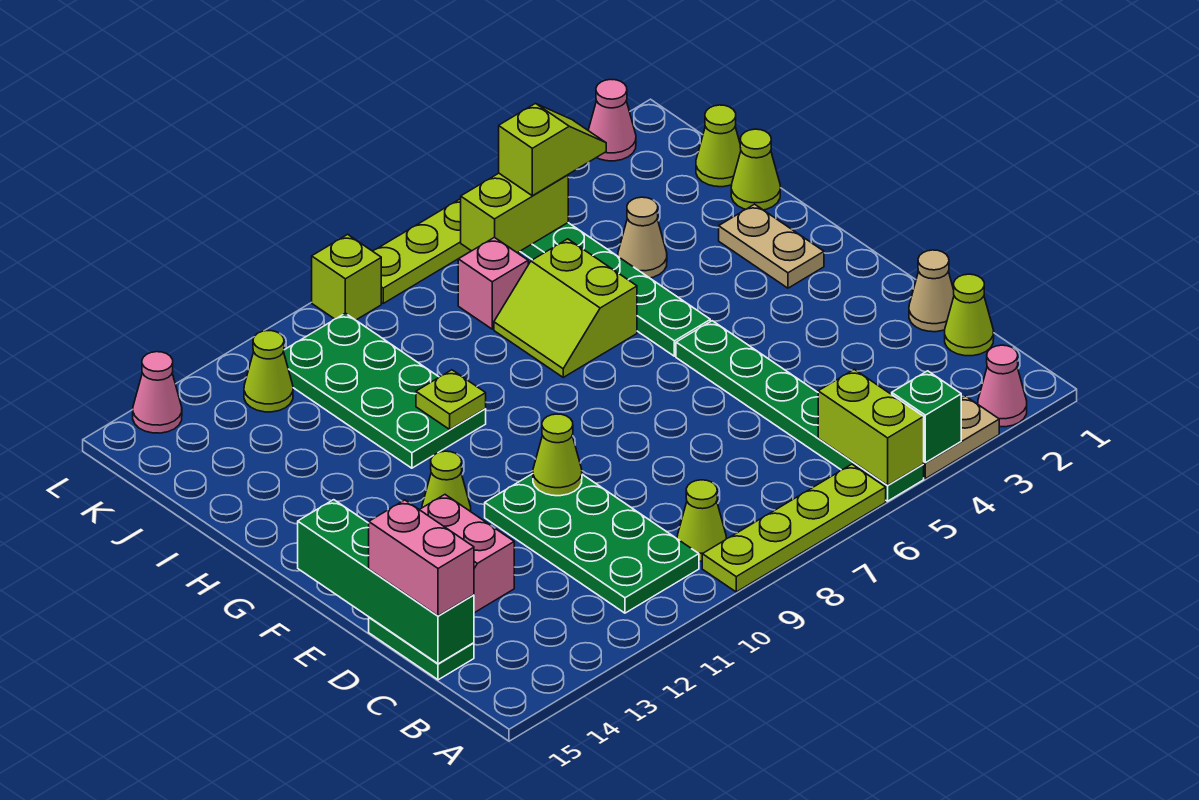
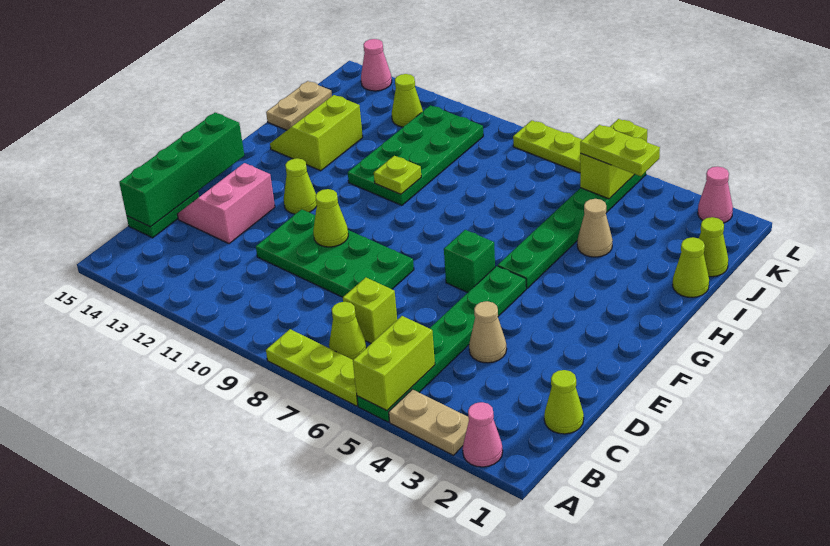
green 1x1 brick [892,371,961,463] -> green 1x1 brick moved to [444,230,495,292]
lime 1x4 plate [702,464,886,592] -> lime 1x3 plate [266,329,358,406]
lime 1x1 cone [677,480,726,561] -> lime 1x1 cone moved to [329,302,366,360]
green 2x4 plate [485,474,699,613] -> green 2x4 plate turned to [256,209,414,297]
pink 1x2 brick [369,500,474,616] -> none
tan 1x1 cone [909,250,954,332] -> tan 1x1 cone moved to [469,301,507,363]
tan 1x2 plate [719,204,824,288] -> tan 1x2 plate moved to [266,81,332,130]
lime 2x2 slope [494,239,637,377] -> lime 2x2 slope moved to [270,95,363,171]
pink 1x1 brick [458,237,528,329] -> none
lime 1x2 slope [499,103,606,196] -> lime 1x2 plate [580,125,660,176]
lime 1x2 brick [461,173,568,253] -> lime 1x2 brick turned to [580,119,647,199]
lime 1x1 brick [312,234,381,320] -> lime 1x1 brick moved to [343,278,397,343]

